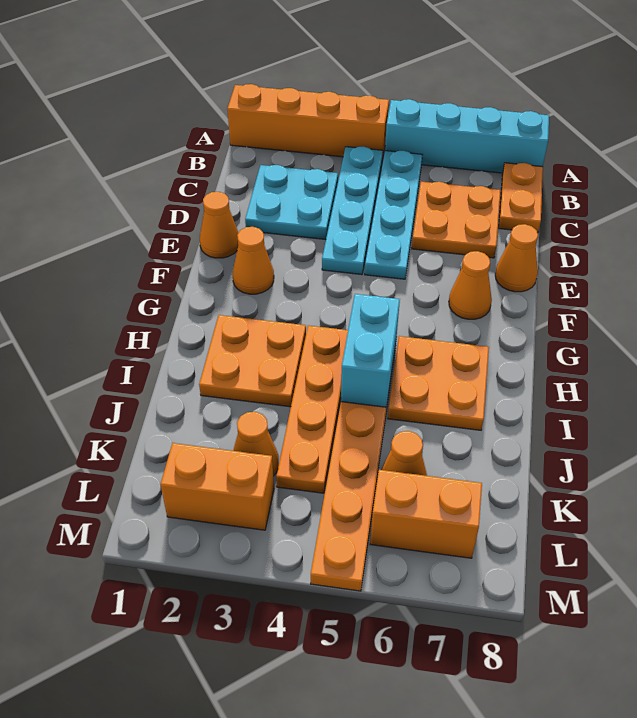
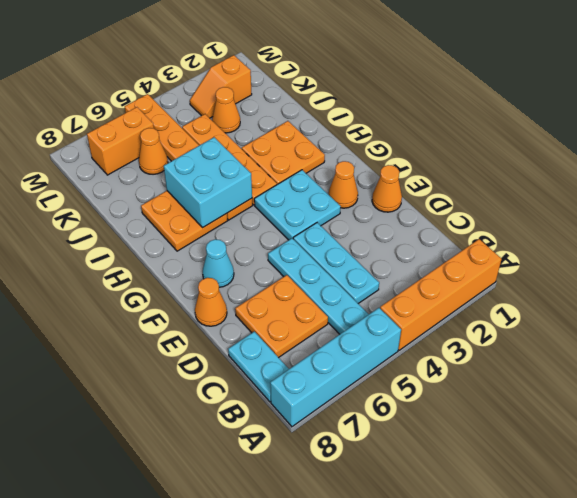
cyan 1x4 plate [322,147,383,275] -> cyan 1x3 plate [293,223,379,303]
orange 1x2 plate [499,163,543,233] -> cyan 1x2 plate [228,331,289,402]
cyan 2x2 plate [245,165,338,240] -> cyan 2x2 plate moved to [254,170,341,240]
orange 1x1 cone [449,251,492,319] -> cyan 1x1 cone [203,239,234,287]
cyan 1x2 brick [341,294,400,407] -> cyan 2x2 brick [164,137,252,228]
orange 1x2 brick [161,443,274,530] -> orange 1x2 slope [190,55,252,118]

